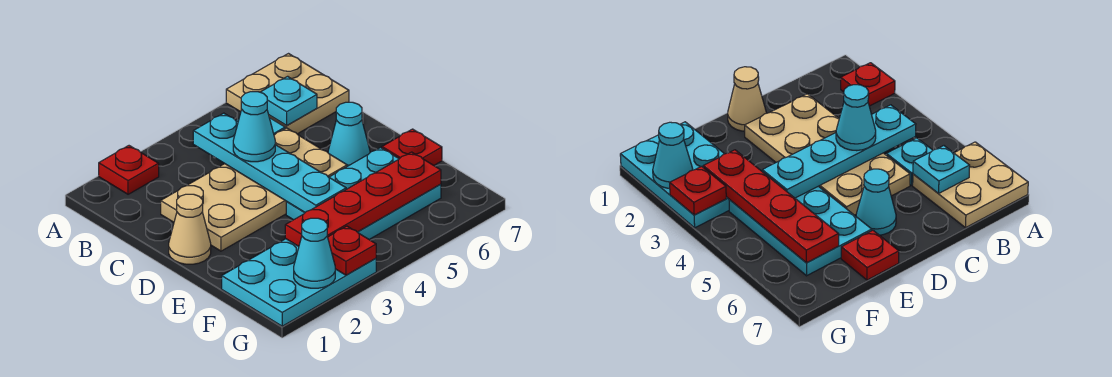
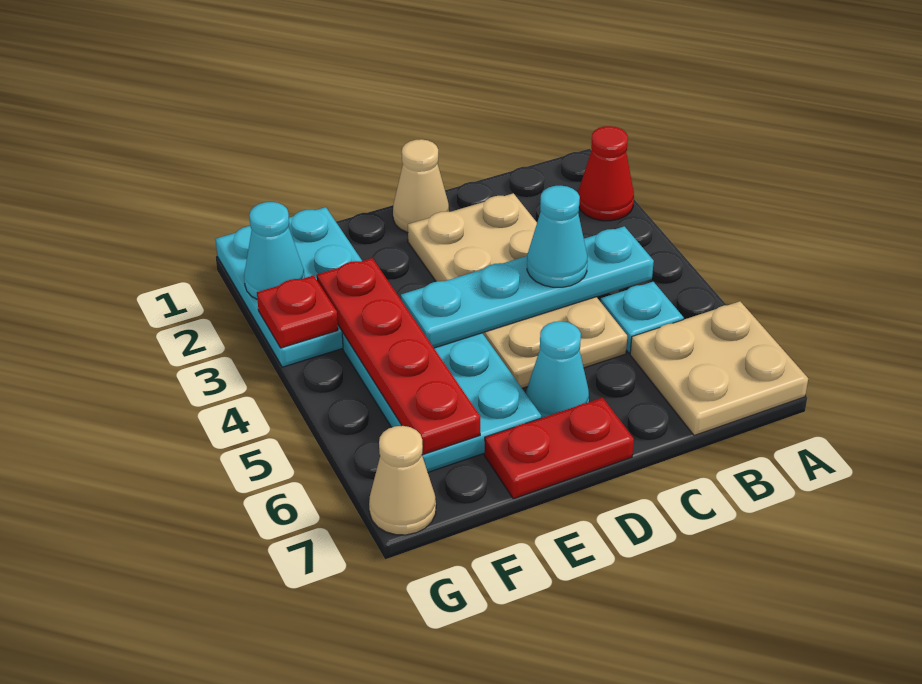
red 1x1 plate [99,146,159,194] -> red 1x1 cone [578,126,634,221]
cyan 1x1 plate [261,76,317,126] -> none
red 1x1 plate [382,129,442,165] -> red 1x2 plate [484,398,634,499]
none -> tan 1x1 cone [369,426,436,535]

